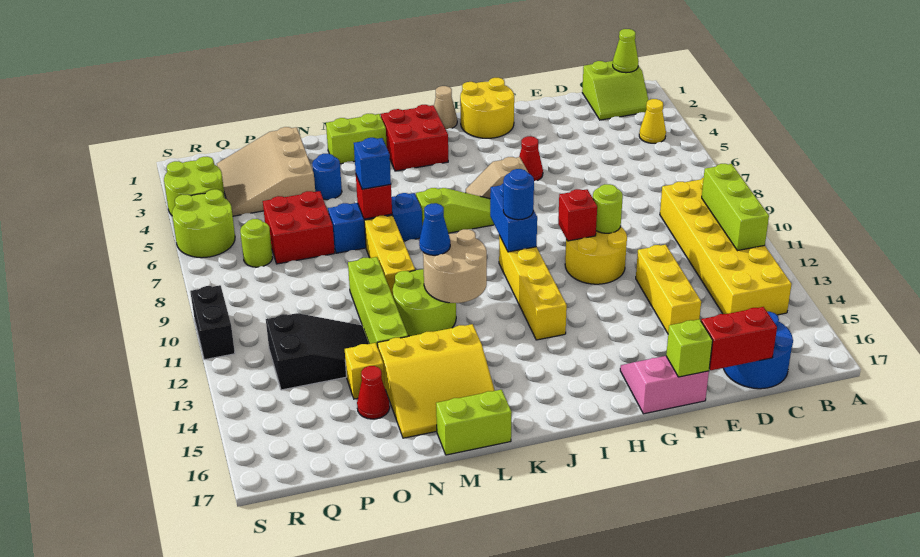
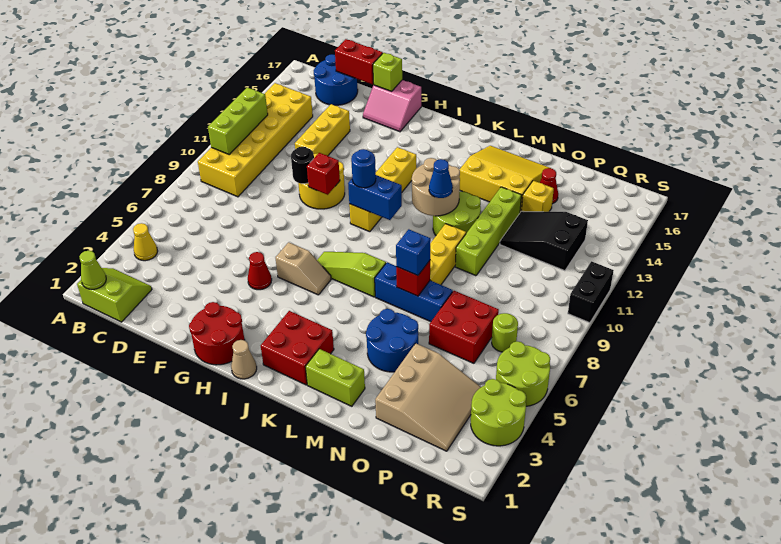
lime 1x1 round brick [593,184,623,233] -> black 1x1 round brick [291,147,314,184]
yellow 2x2 round brick [460,78,514,138] -> red 2x2 round brick [189,302,245,365]
blue 1x2 brick [490,184,537,252] -> blue 1x2 brick turned to [348,175,402,220]
lime 1x2 brick [436,390,512,455] -> none
blue 1x1 round brick [312,154,342,200] -> blue 2x2 round brick [366,309,418,372]

